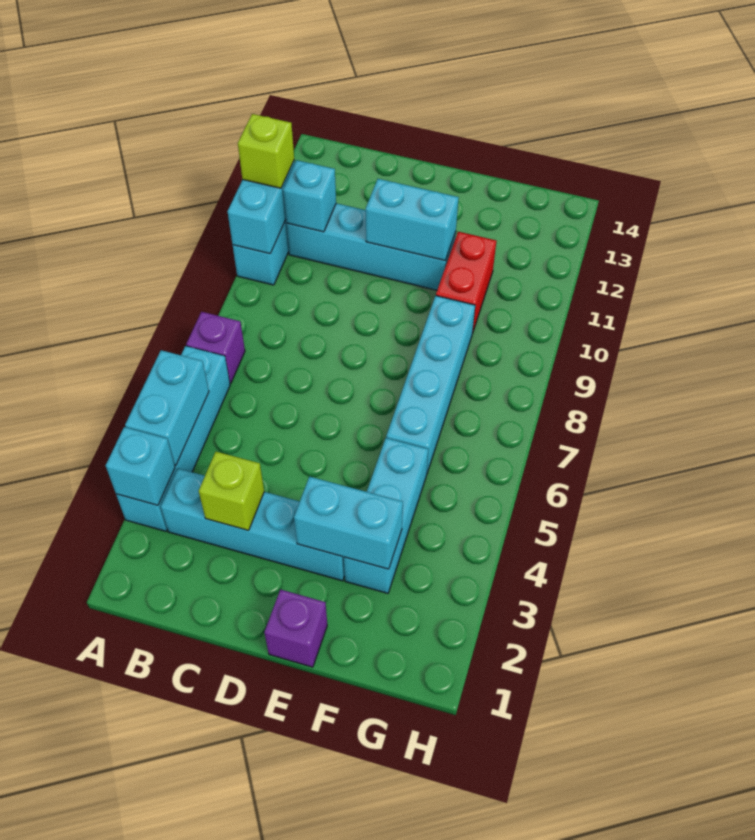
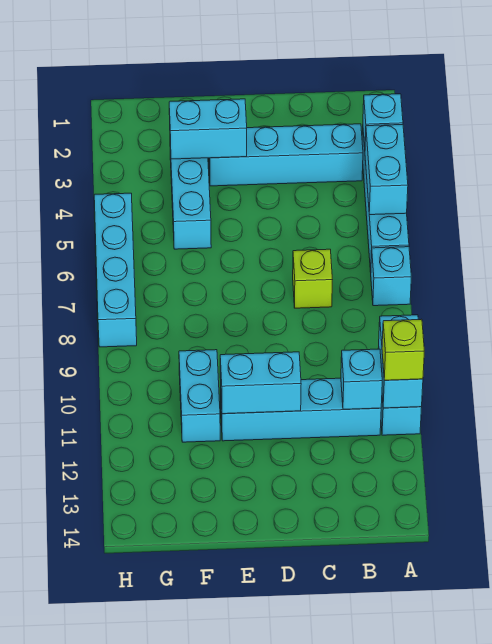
purple 1x1 brick [186,312,245,383] -> cyan 1x1 brick [371,247,411,306]
lime 1x1 brick [199,452,264,530] -> lime 1x1 brick moved to [293,249,332,308]
purple 1x1 brick [264,590,327,667] -> none
cyan 1x4 brick [386,296,475,473] -> cyan 1x4 brick moved to [94,193,137,347]
red 1x2 brick [436,232,496,333] -> cyan 1x2 brick [179,350,220,442]

